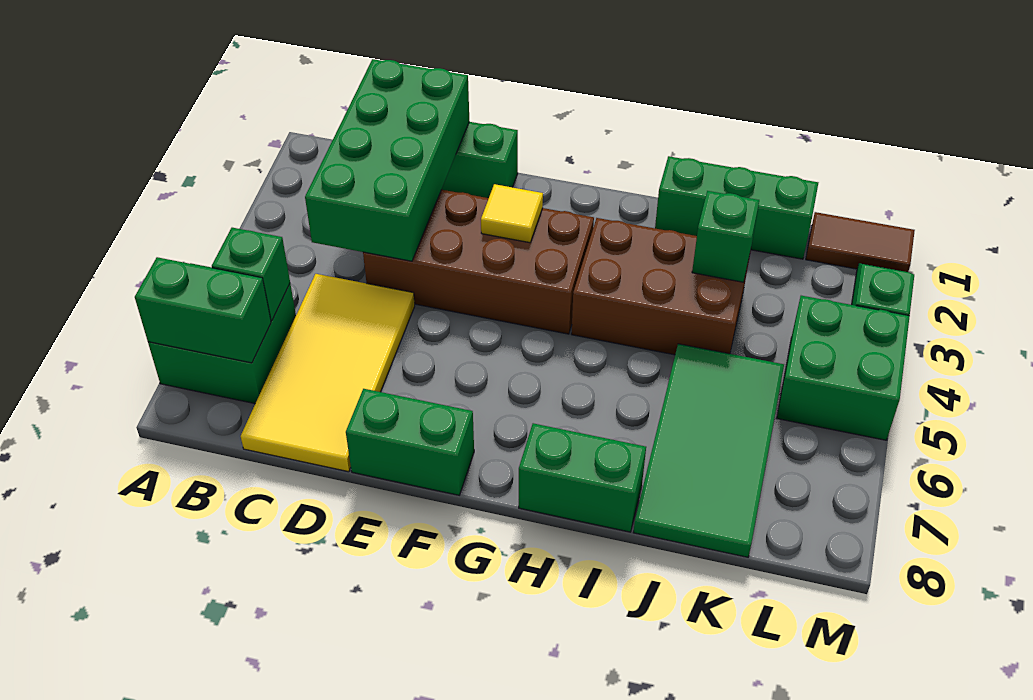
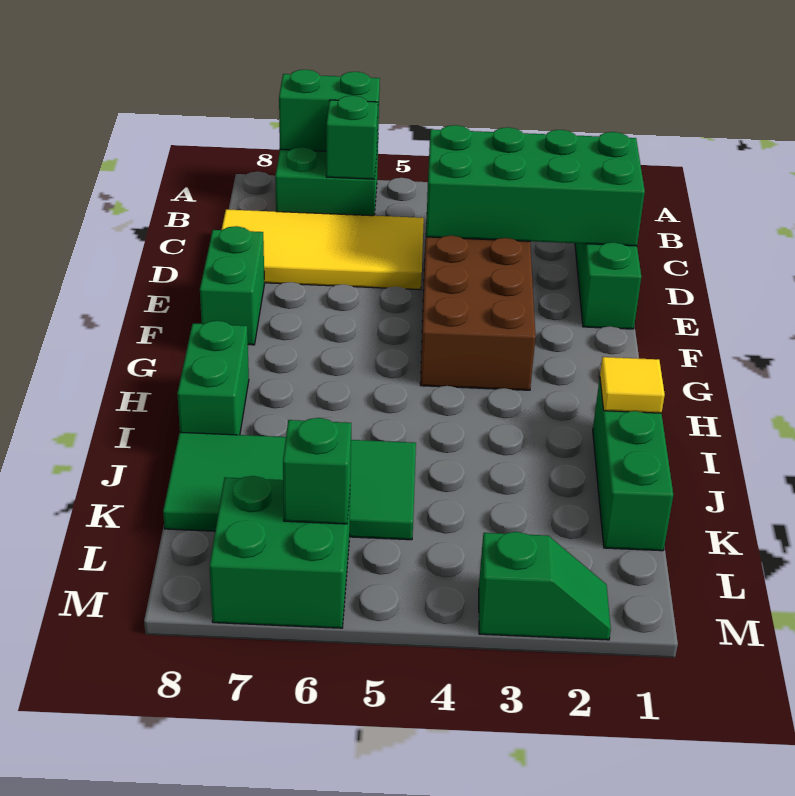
green 1x2 brick [135,257,271,363] -> green 1x2 brick turned to [279,70,380,151]
yellow 1x1 tile [481,184,543,243] -> yellow 1x1 tile moved to [600,357,665,413]
brown 2x3 brick [571,218,750,355] -> none
green 1x1 brick [692,191,759,282] -> green 1x1 brick moved to [283,418,351,524]
brown 1x2 tile [806,212,915,272] -> none
green 2x2 brick [777,296,910,440] -> green 2x2 brick moved to [210,476,350,628]

